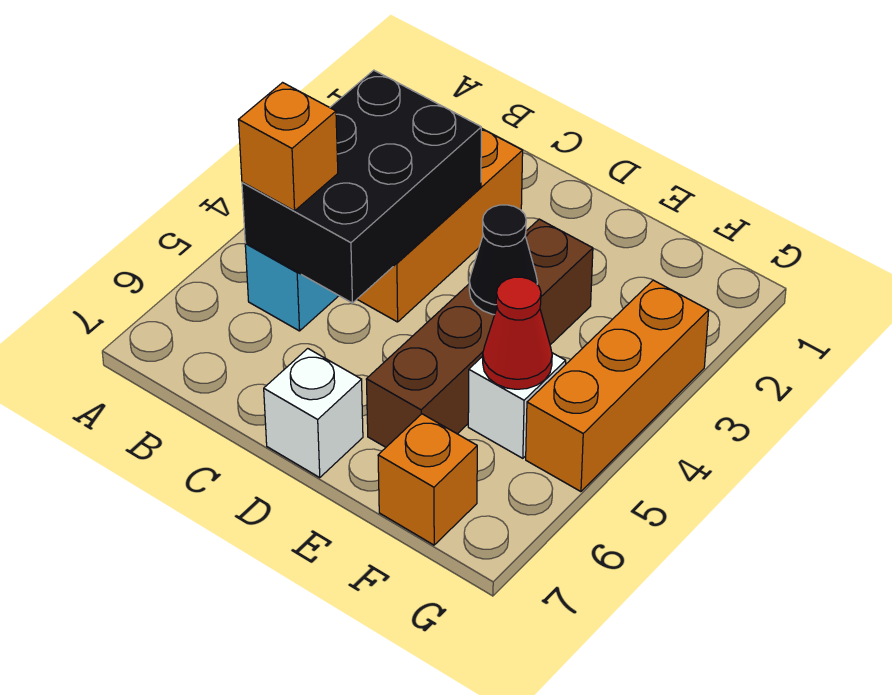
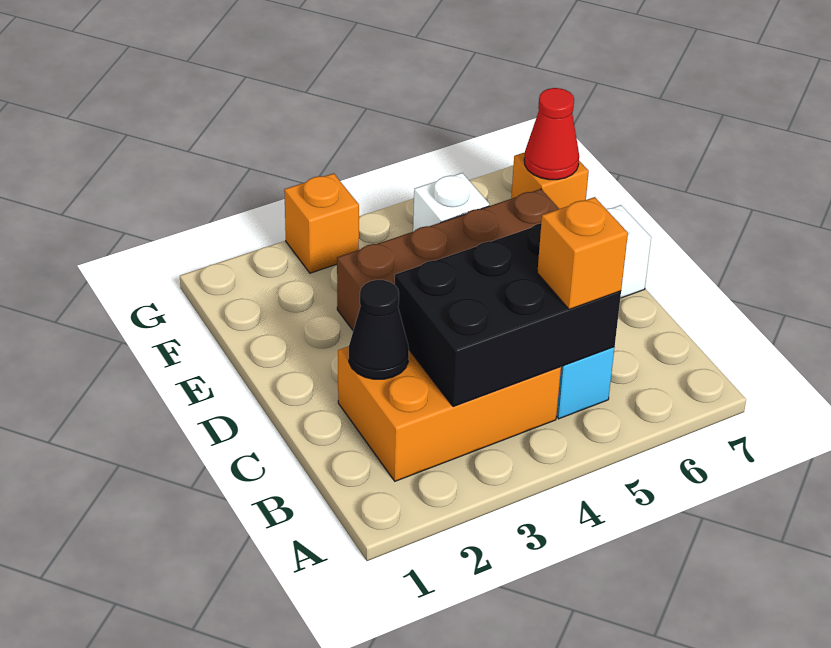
black 1x1 cone [469,205,538,315] -> black 1x1 cone moved to [349,280,409,379]
red 1x1 cone [483,277,552,389] -> red 1x1 cone moved to [524,88,579,180]
orange 1x3 brick [526,280,709,492] -> orange 1x1 brick [284,173,359,273]

